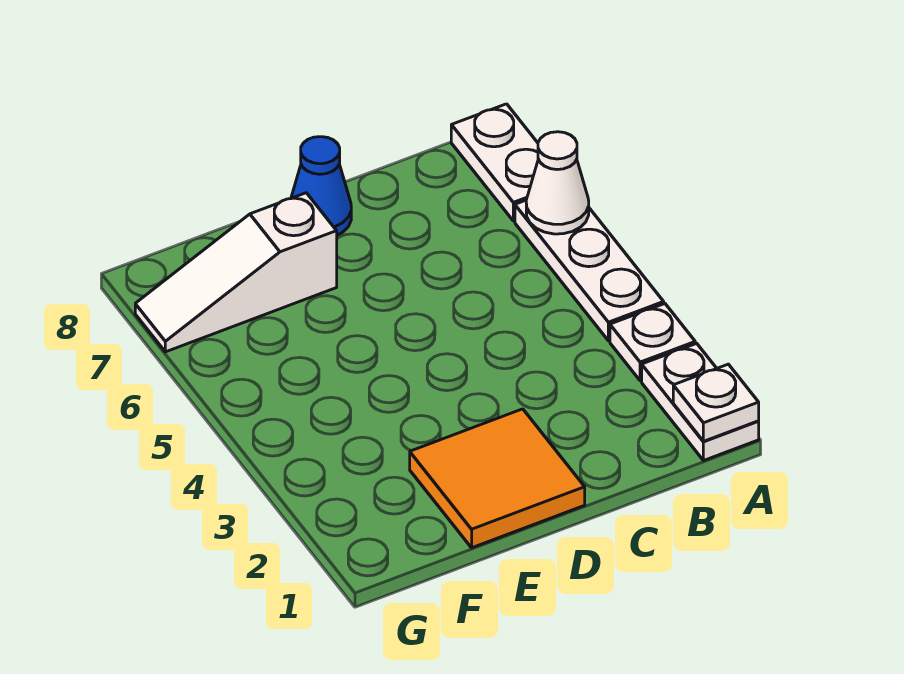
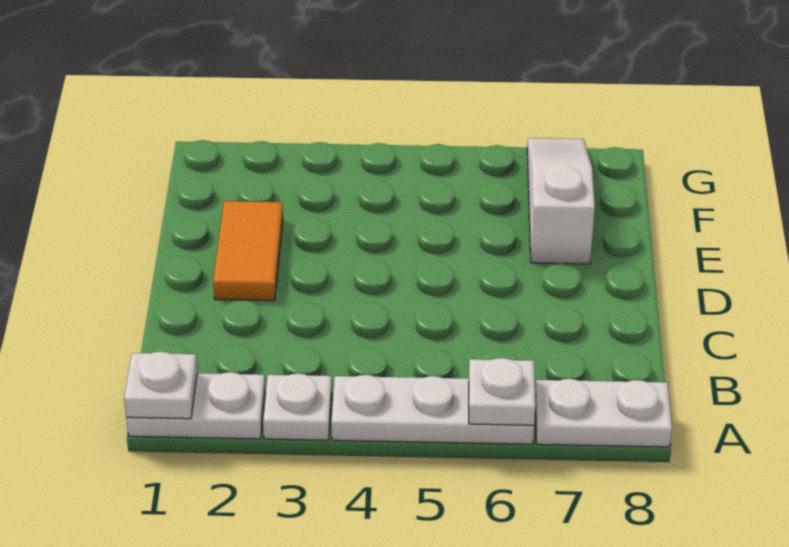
white 1x1 cone [526,132,589,234] -> white 1x1 plate [469,358,535,425]
orange 2x2 tile [410,409,585,548] -> orange 1x2 tile [213,201,283,301]
blue 1x1 cone [291,137,351,235] -> none

